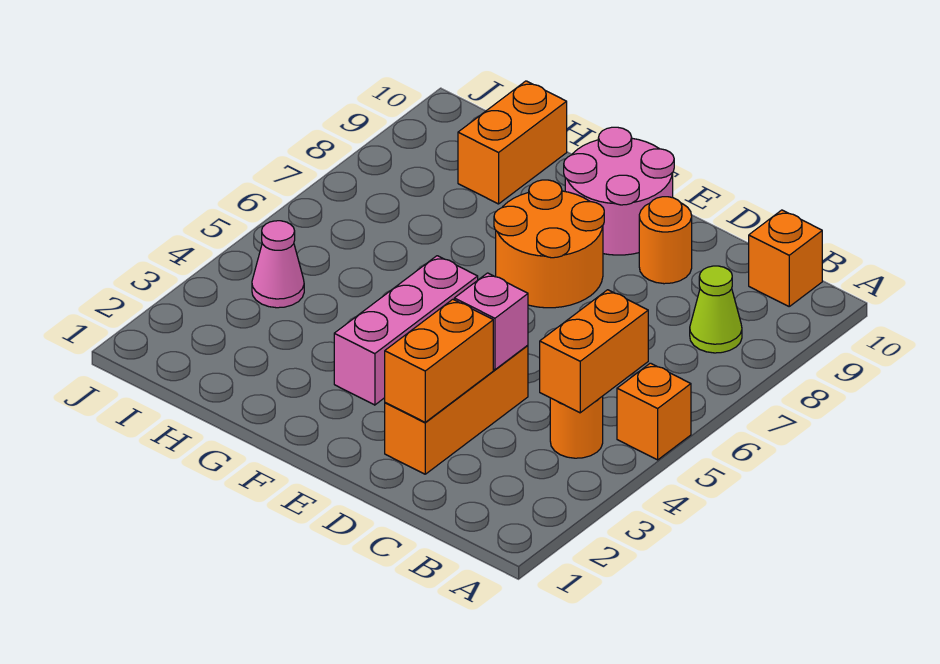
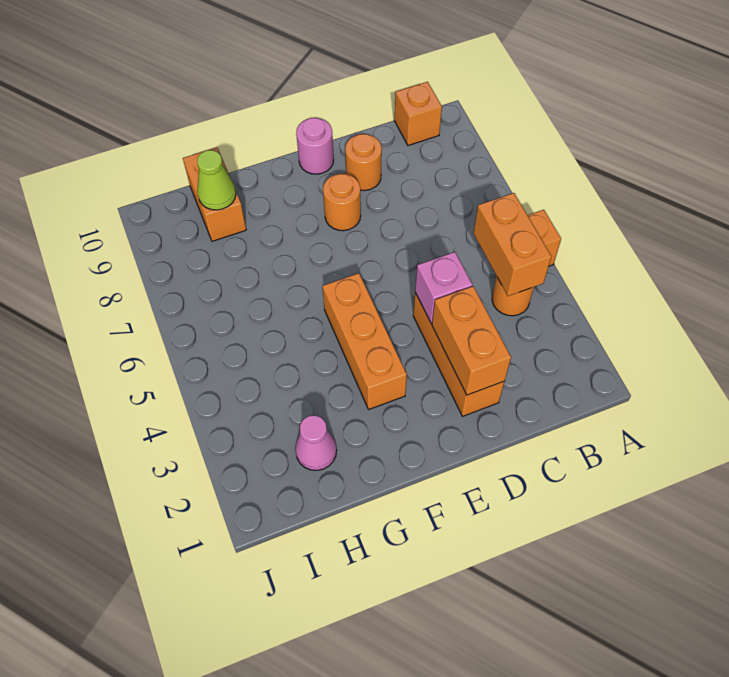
lime 1x1 cone [690,266,742,353] -> lime 1x1 cone moved to [197,150,236,210]
orange 2x2 round brick [494,180,604,308] -> orange 1x1 round brick [323,174,361,231]
pink 2x2 round brick [564,127,674,255] -> pink 1x1 round brick [296,118,334,174]
pink 1x3 brick [334,256,478,405] -> orange 1x3 brick [323,273,407,409]
pink 1x1 cone [252,221,304,308] -> pink 1x1 cone moved to [295,415,337,470]

